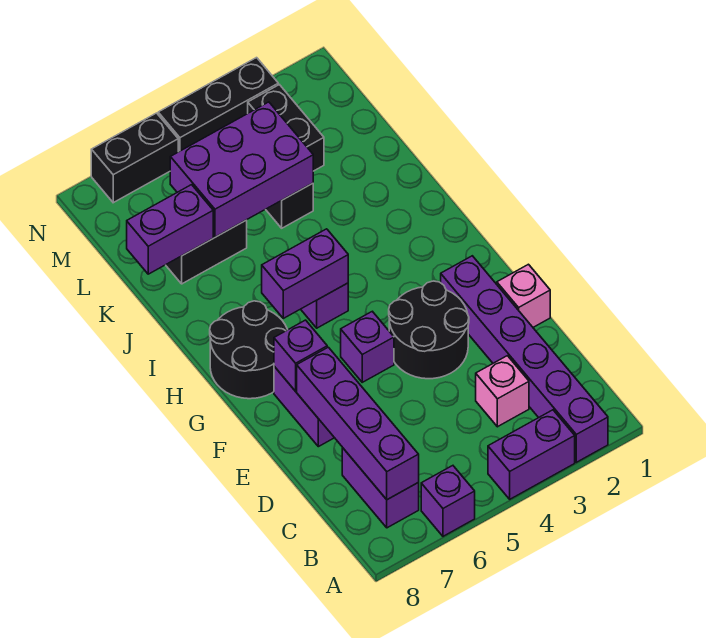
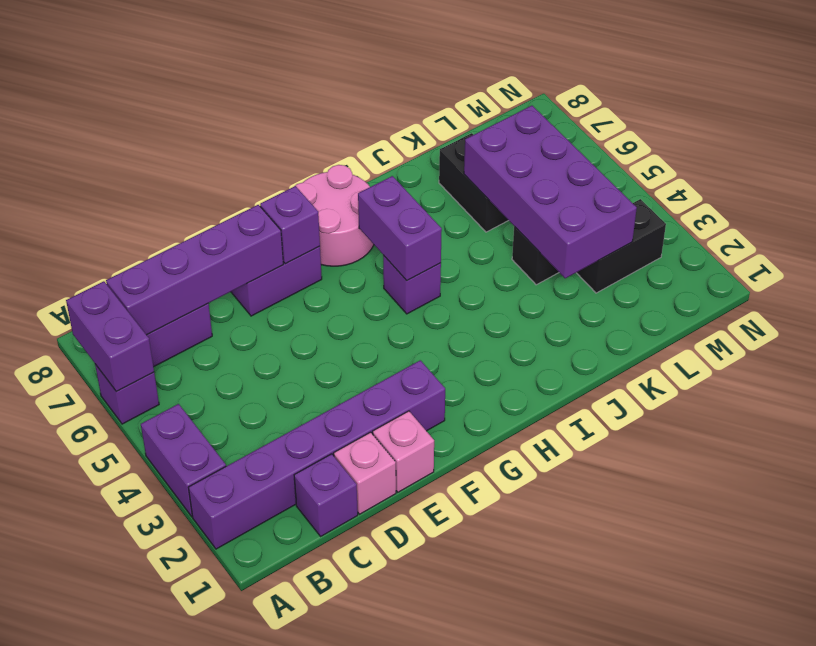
pink 1x1 brick [476,356,529,427] -> pink 1x1 brick moved to [334,432,396,514]
black 2x2 round brick [389,281,469,379] -> none
purple 1x1 brick [341,311,394,382] -> purple 1x1 brick moved to [294,454,358,536]
black 2x2 round brick [210,301,288,399] -> pink 2x2 round brick [295,165,374,266]
purple 2x3 brick [170,102,313,237] -> purple 2x4 brick [464,106,637,278]
purple 1x2 brick [127,185,213,274] -> purple 1x2 brick moved to [66,281,154,392]
black 1x3 brick [158,58,278,152] -> none
black 1x2 brick [91,113,178,203] -> none

